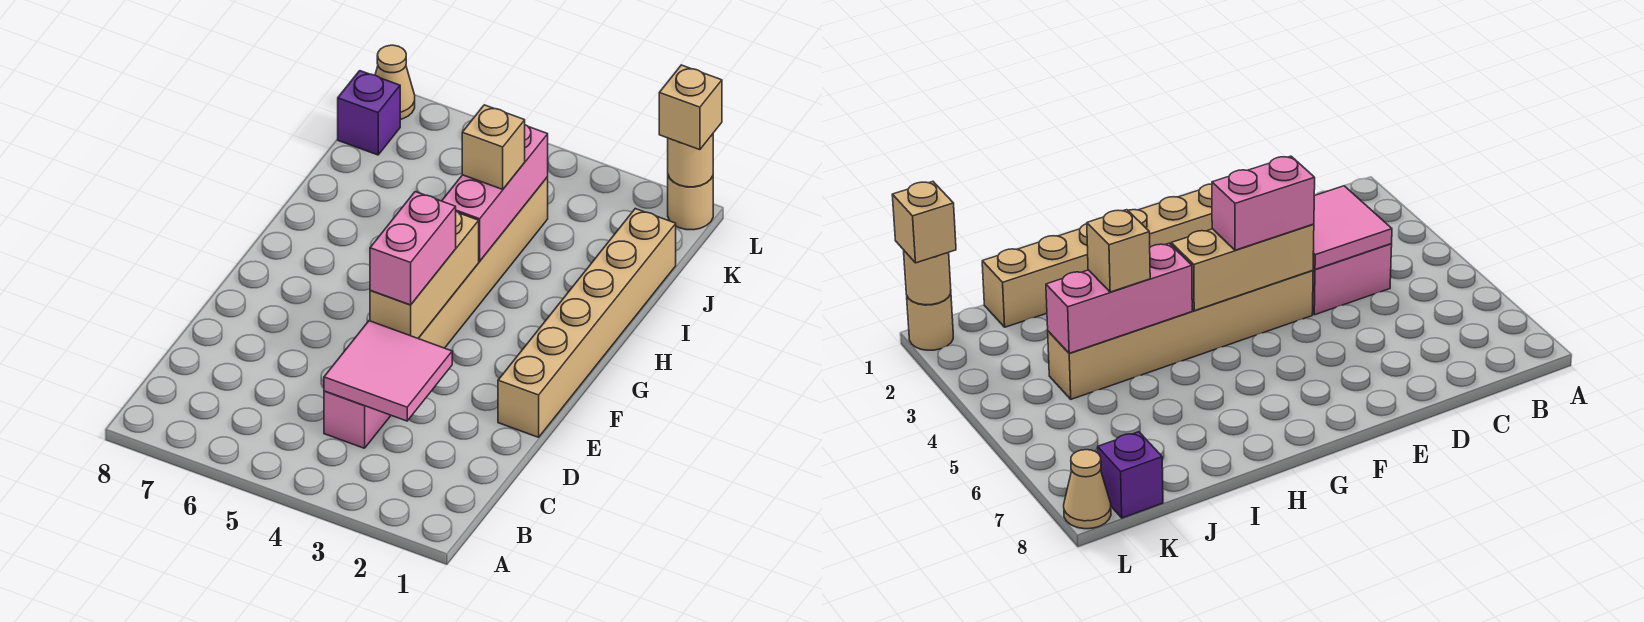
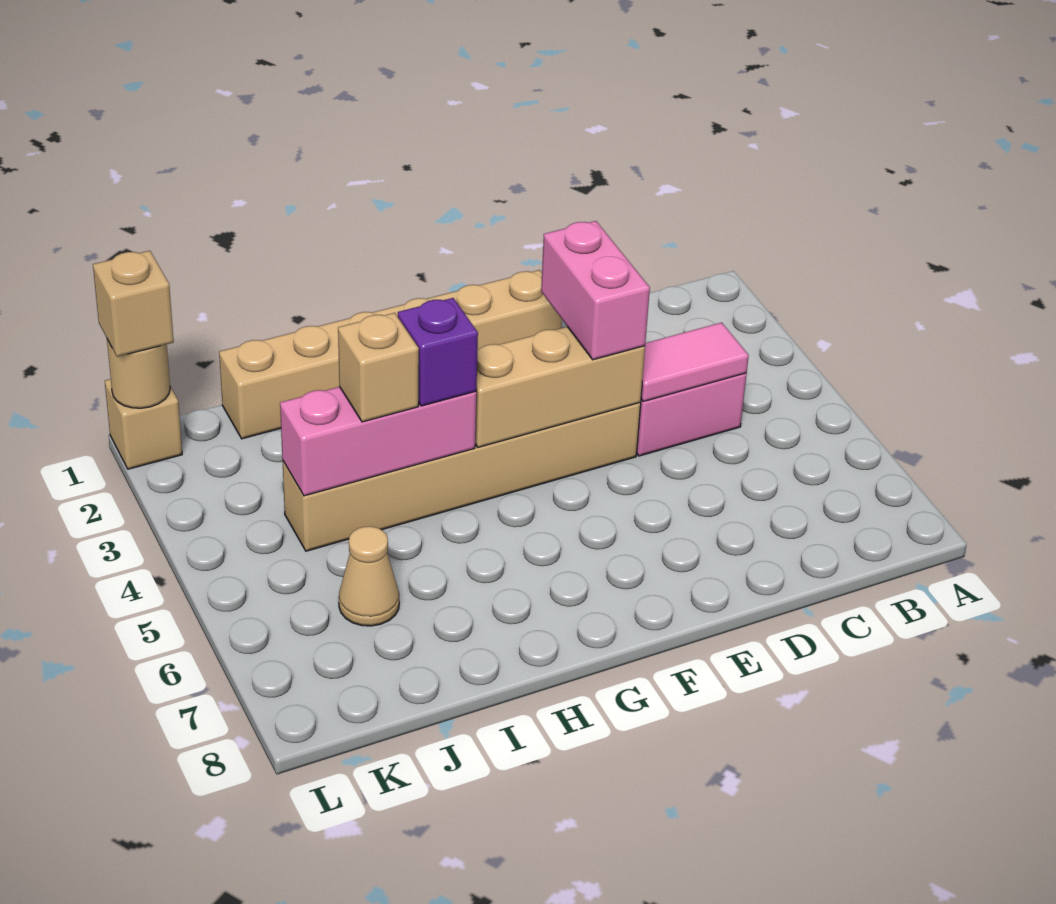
pink 2x2 tile [324,321,452,421] -> pink 1x2 tile [641,323,749,402]
pink 1x2 brick [370,192,456,305] -> pink 1x2 brick turned to [541,221,650,360]
purple 1x1 brick [338,71,400,155] -> purple 1x1 brick moved to [398,298,478,406]
tan 1x1 round brick [668,176,713,230] -> tan 1x1 brick [105,379,182,469]
tan 1x1 cone [375,45,415,120] -> tan 1x1 cone moved to [339,526,399,626]

